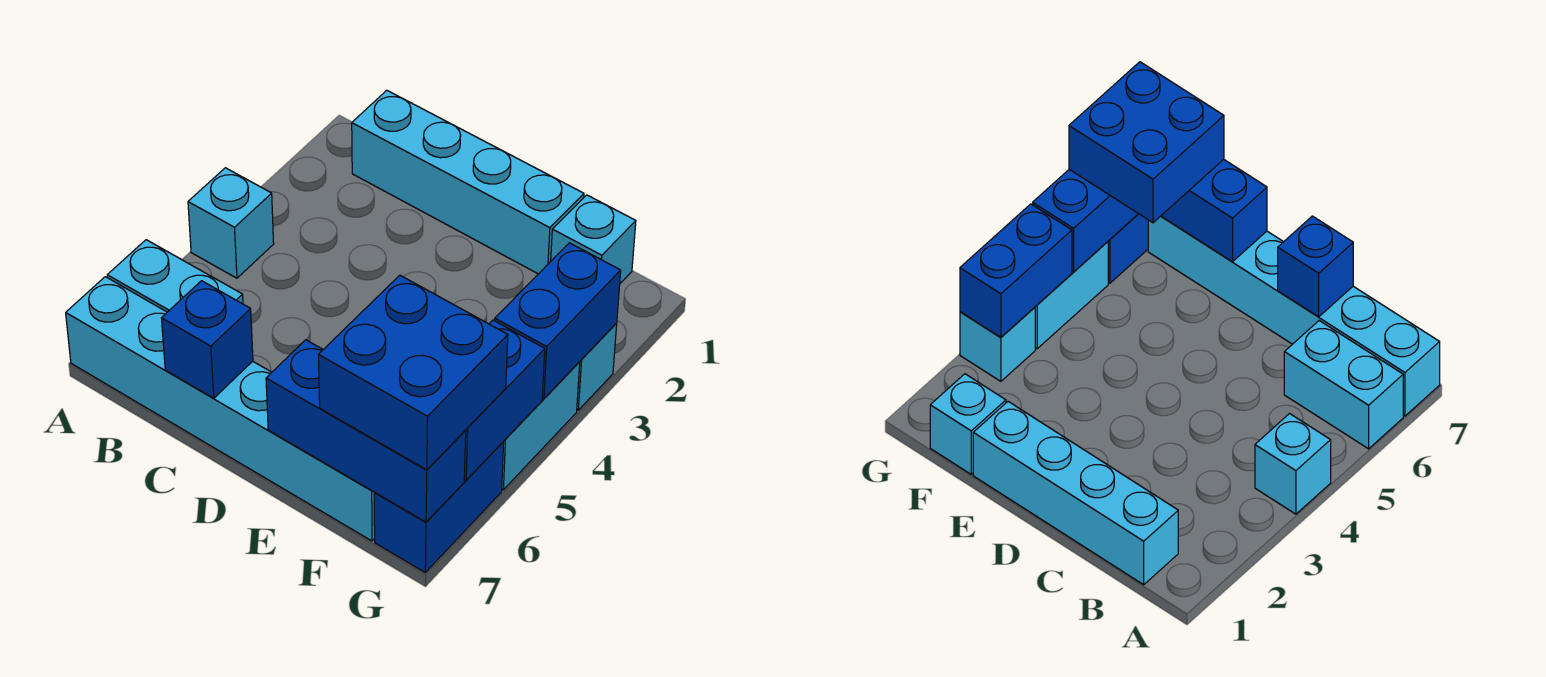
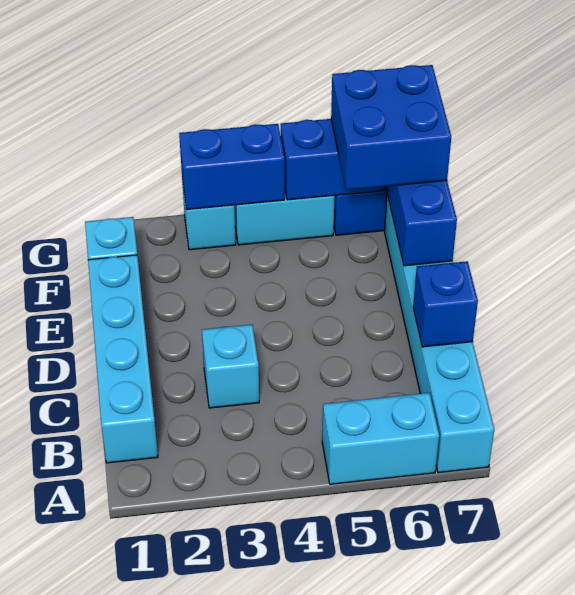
cyan 1x1 brick [188,168,274,278] -> cyan 1x1 brick moved to [202,324,259,408]
cyan 1x2 brick [107,240,243,312] -> cyan 1x2 brick turned to [322,393,439,484]

